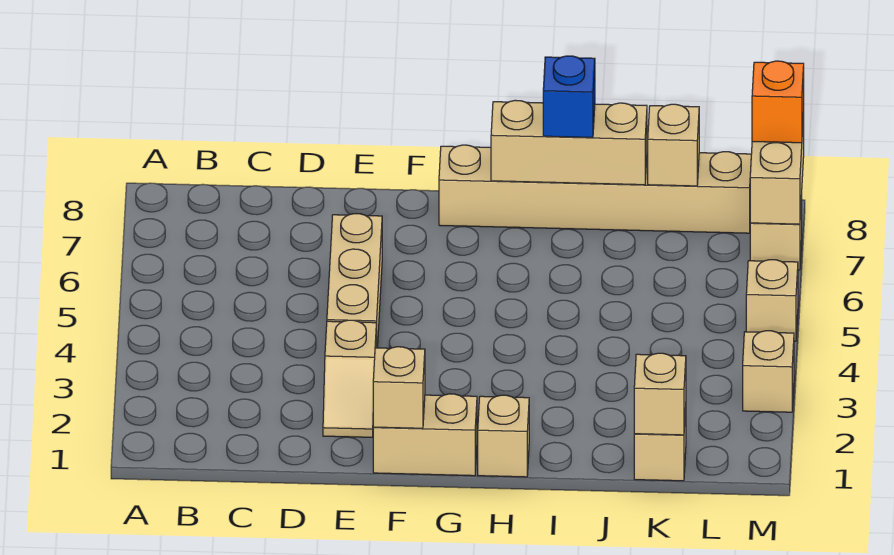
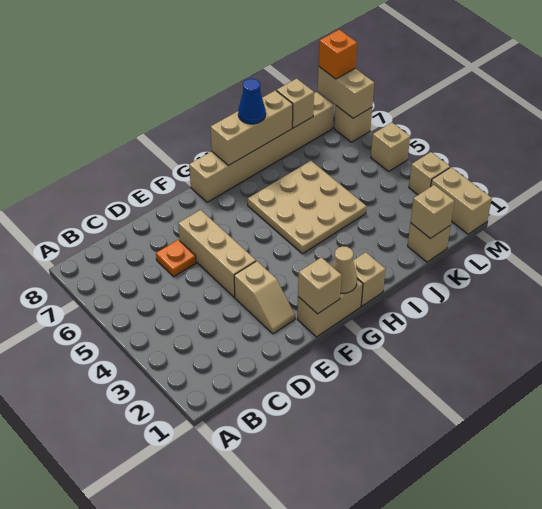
none -> orange 1x1 plate [156,240,196,277]
none -> tan 1x1 cone [332,246,357,293]
none -> tan 3x3 plate [248,161,367,254]
blue 1x1 brick [543,56,595,138] -> blue 1x1 cone [238,79,266,124]
none -> tan 1x2 brick [431,167,492,234]

